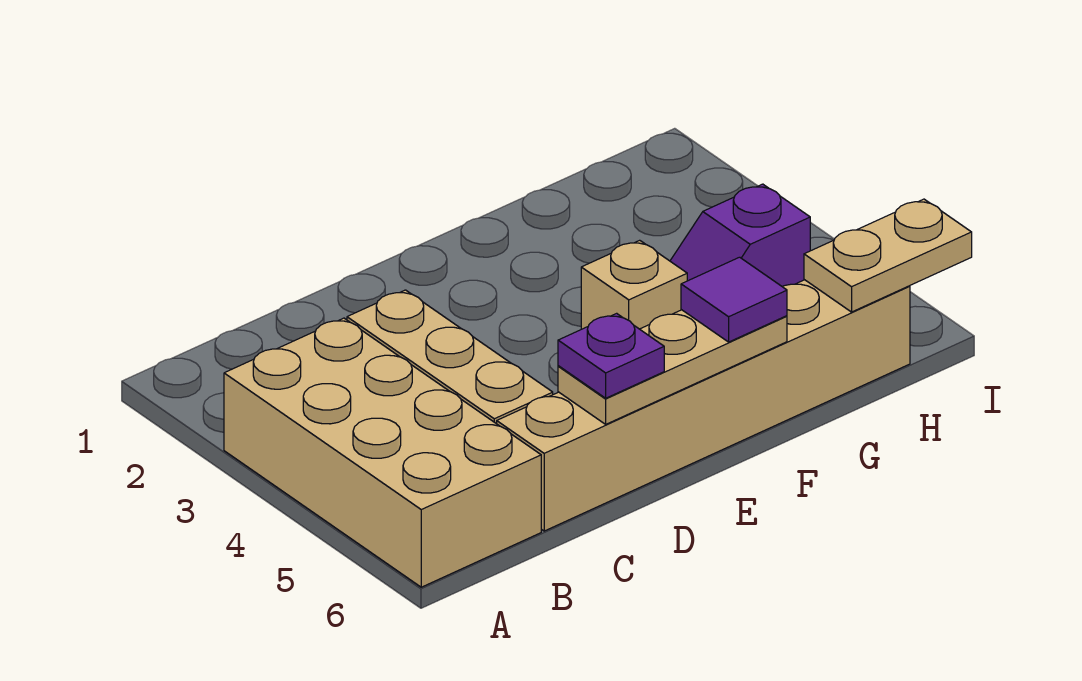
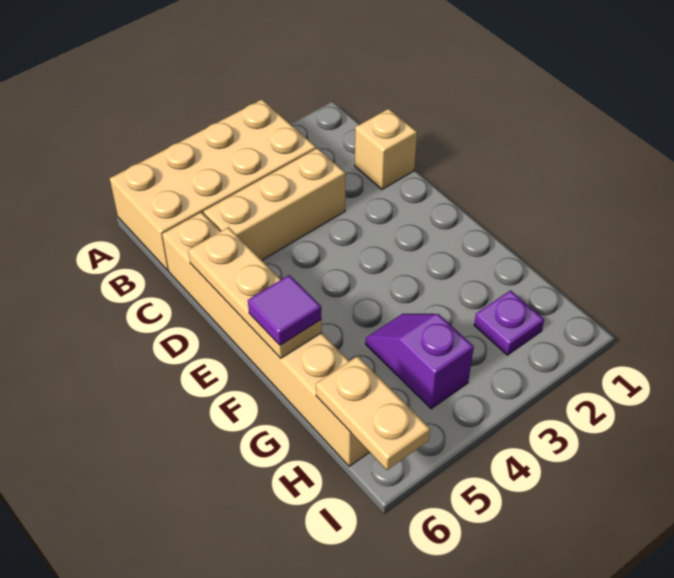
purple 1x1 plate [558,313,664,398] -> purple 1x1 plate moved to [474,290,544,355]
tan 1x1 brick [581,240,687,329] -> tan 1x1 brick moved to [355,109,417,189]

